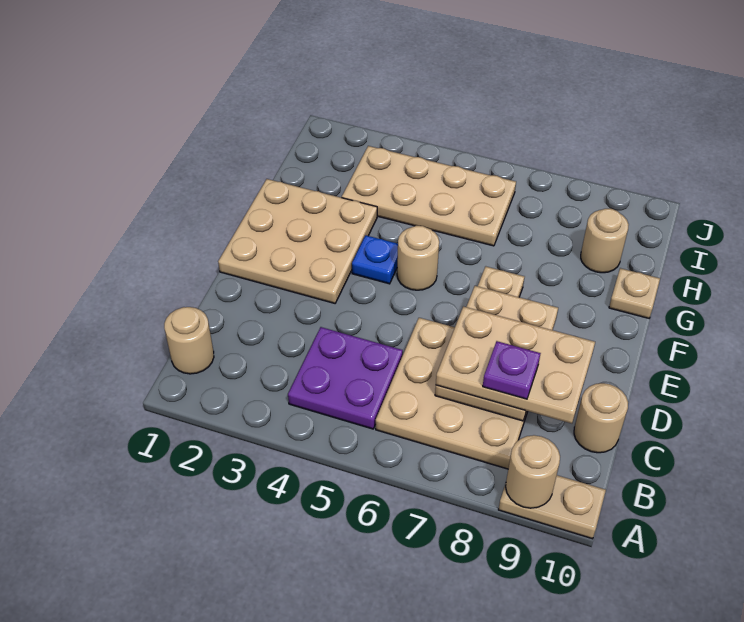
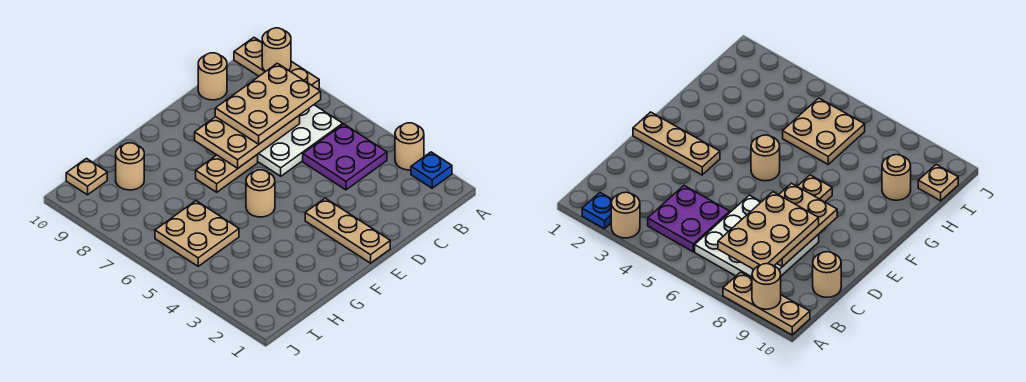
tan 1x2 plate [499,475,606,539] -> tan 1x3 plate [234,38,319,89]
tan 1x1 round brick [164,307,214,374] -> tan 1x1 round brick moved to [395,123,424,170]
tan 3x3 plate [376,318,528,469] -> white 3x3 plate [257,105,343,176]
tan 2x3 plate [436,306,595,423] -> tan 2x3 plate turned to [215,63,321,144]
purple 1x1 plate [483,341,541,399] -> none
tan 3x3 plate [218,179,377,303] -> tan 1x3 plate [305,198,390,263]
blue 1x1 plate [352,235,398,284] -> blue 1x1 plate moved to [411,152,452,188]
tan 1x1 plate [609,268,660,318] -> tan 1x1 plate moved to [66,159,107,195]
tan 2x4 plate [342,146,516,246] -> tan 2x2 plate [155,201,239,266]

